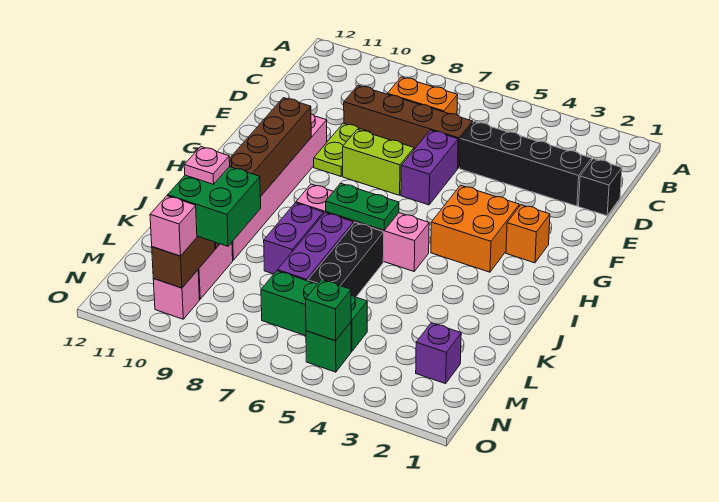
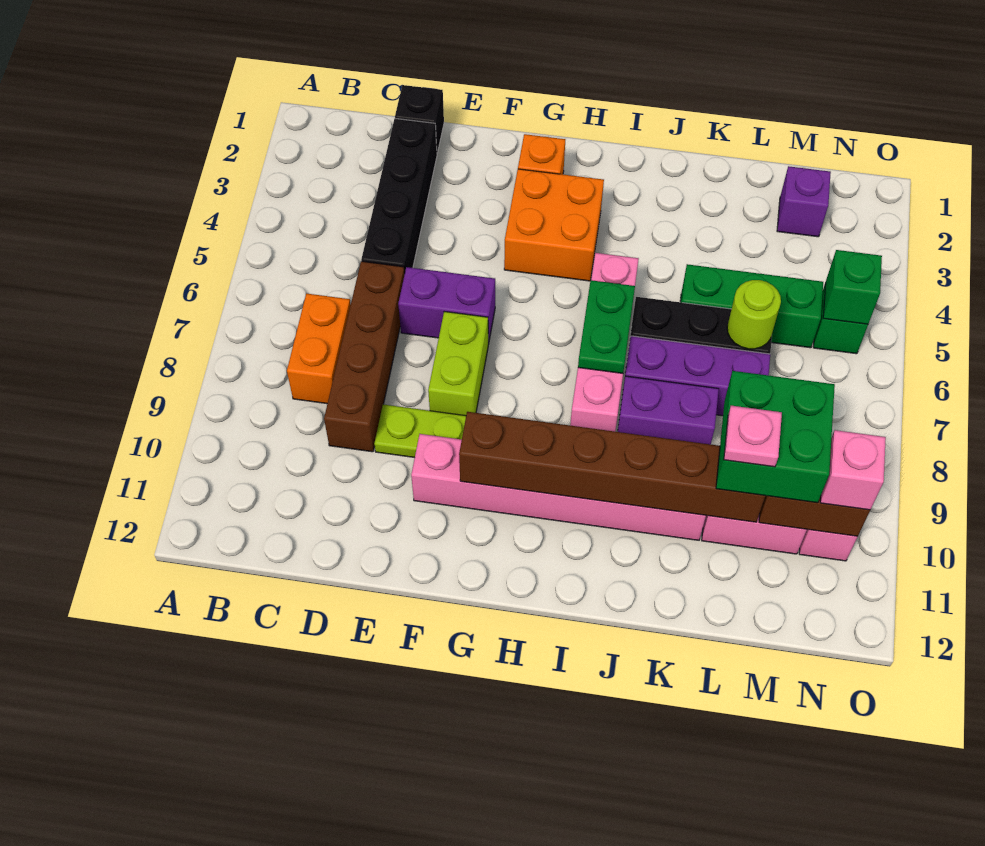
none -> lime 1x1 round brick [727,280,781,349]
green 1x3 brick [261,271,367,351] -> green 1x3 brick turned to [680,264,823,348]

